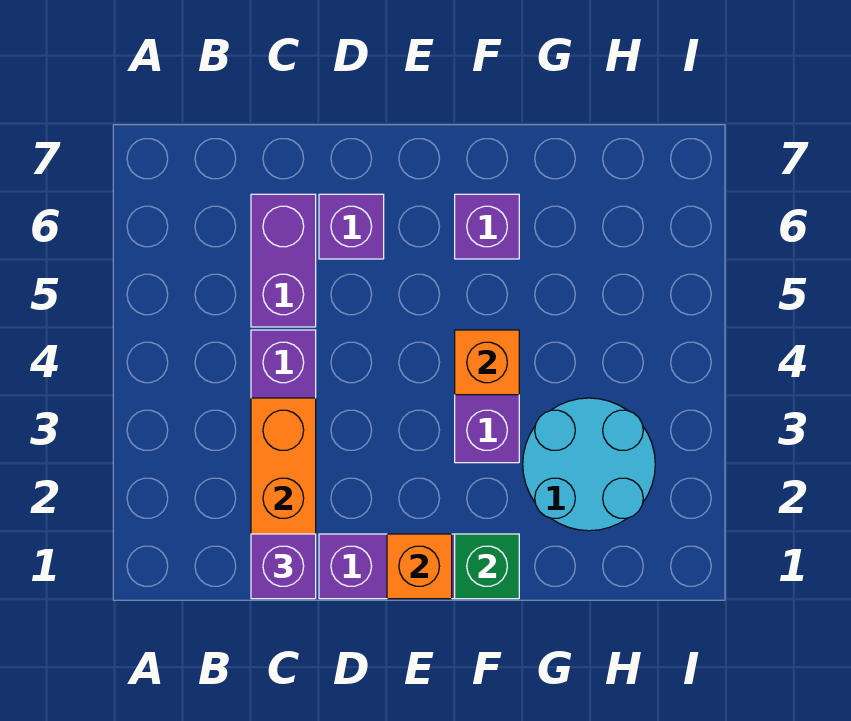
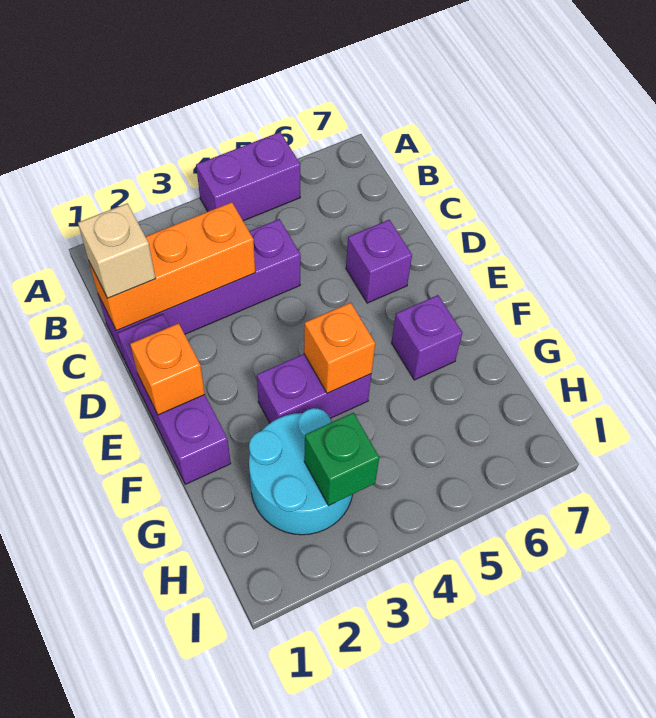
purple 1x1 brick [251,534,316,599] -> tan 1x1 brick [78,203,156,298]
purple 1x2 brick [251,194,316,327] -> purple 1x2 brick moved to [196,132,300,221]
green 1x1 brick [455,534,519,599] -> green 1x1 brick moved to [304,413,379,506]

